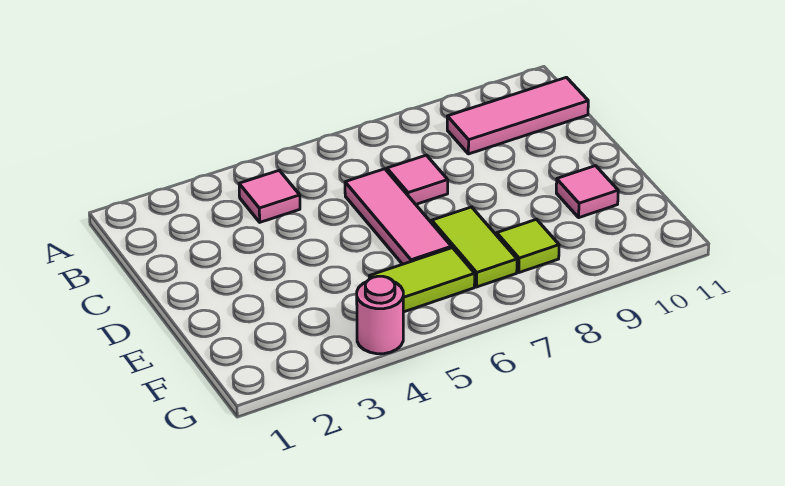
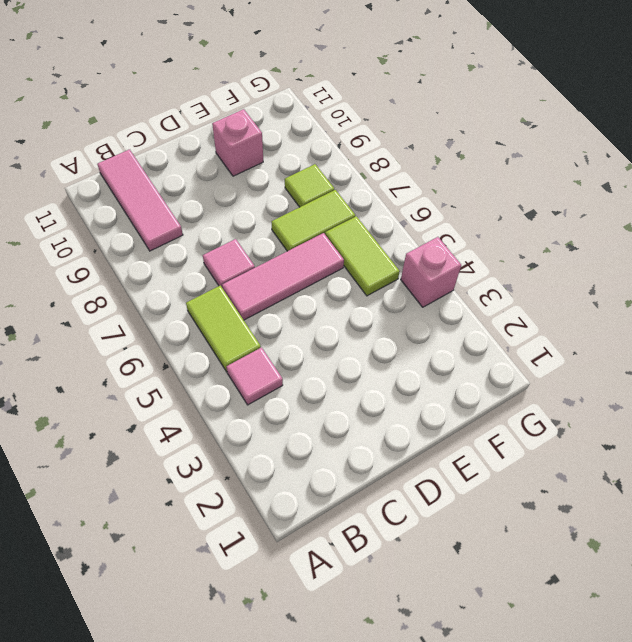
none -> lime 1x2 tile [186,286,261,372]
pink 1x1 tile [556,166,618,218] -> pink 1x1 brick [212,109,263,176]
pink 1x1 round brick [357,276,403,354] -> pink 1x1 brick [401,237,461,307]

